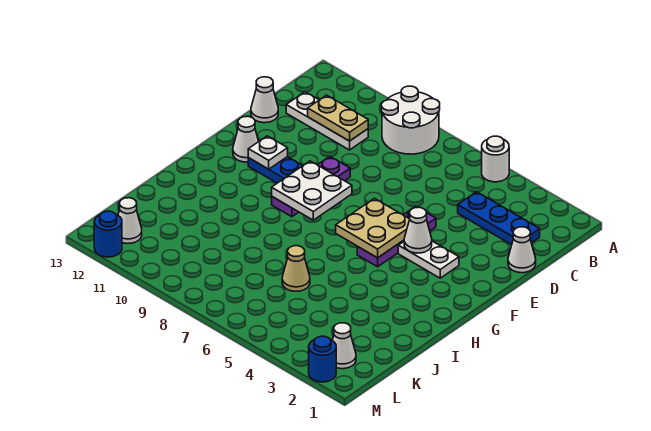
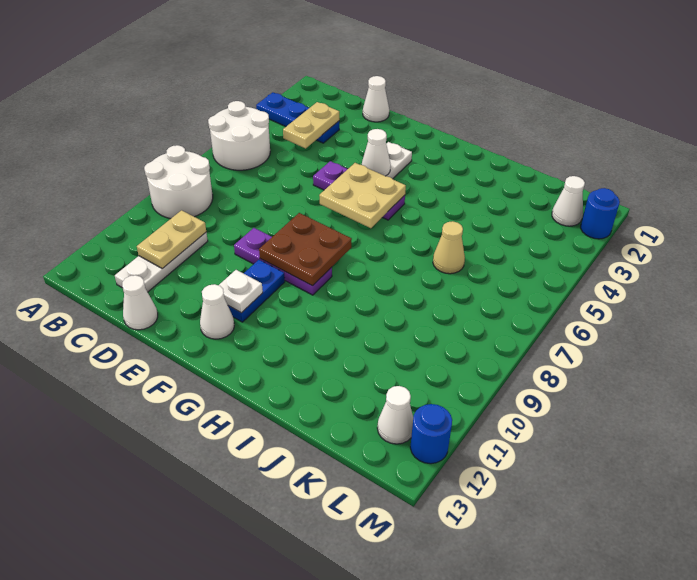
white 1x1 round brick [482,136,509,182] -> white 2x2 round brick [208,101,270,170]
blue 1x3 plate [458,192,540,245] -> blue 1x3 plate turned to [256,92,339,143]
none -> tan 1x2 plate [283,102,339,148]
white 2x2 plate [272,161,352,220] -> brown 2x2 plate [259,213,352,286]

